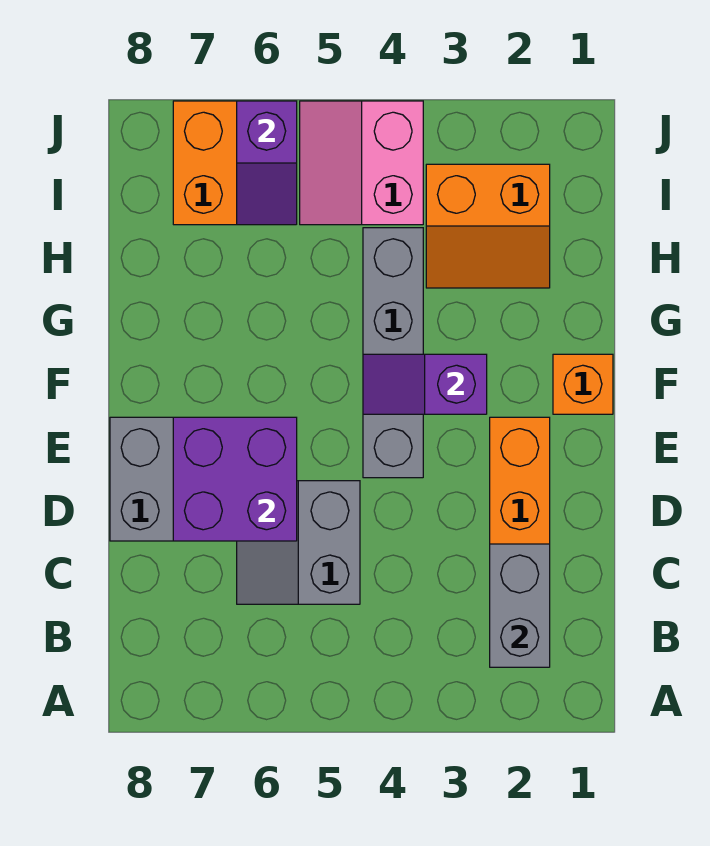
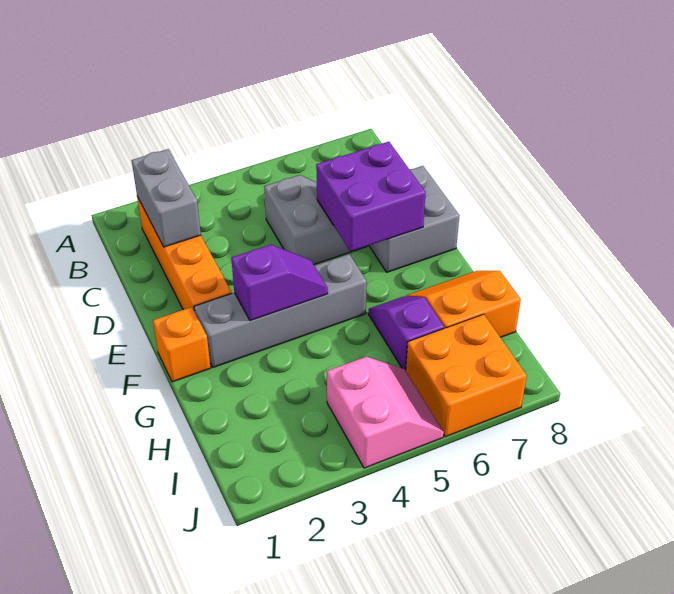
grey 1x4 brick [363,228,423,478] -> grey 1x4 brick turned to [194,254,367,367]
orange 2x2 slope [426,164,550,288] -> orange 2x2 slope moved to [407,271,521,337]
purple 1x2 slope [237,101,297,225] -> purple 1x2 slope moved to [368,296,444,371]

